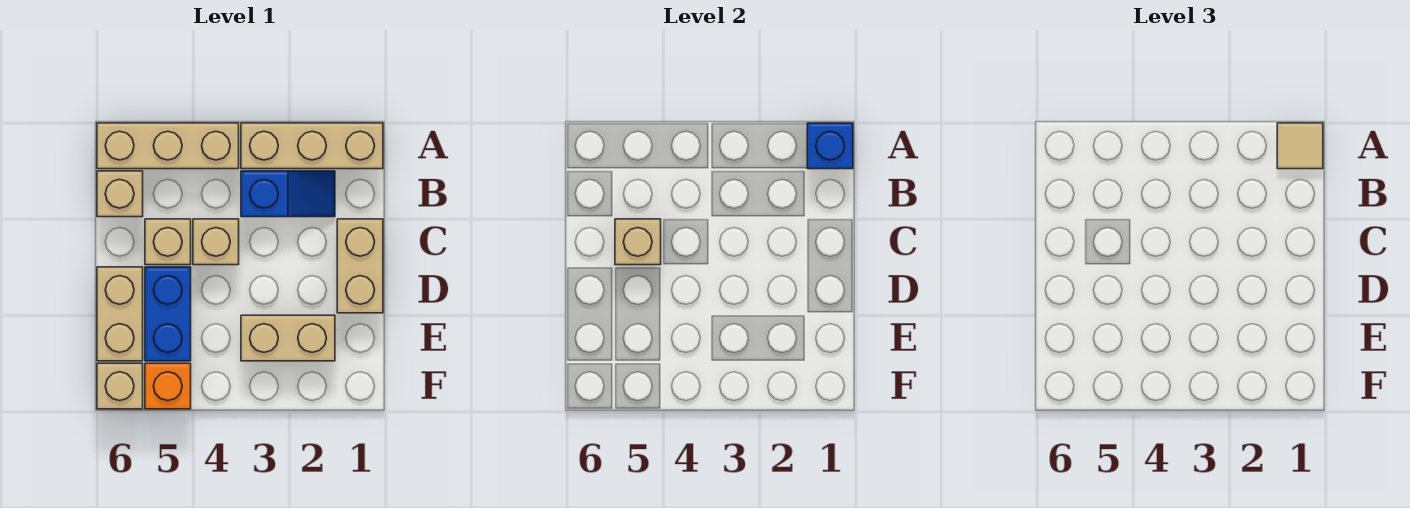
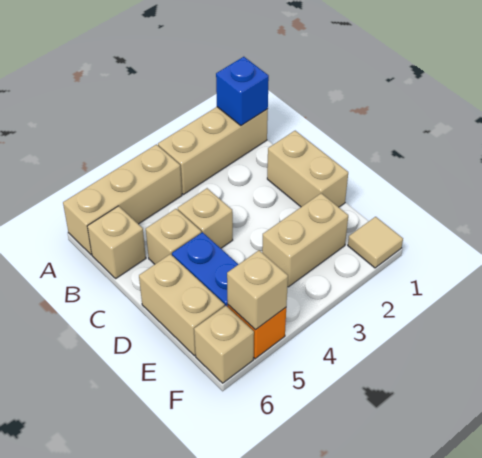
tan 1x1 tile [1277,123,1323,169] -> tan 1x1 tile moved to [348,217,403,268]
blue 1x2 slope [241,171,335,217] -> none
tan 1x1 brick [615,219,661,265] -> tan 1x1 brick moved to [227,250,288,330]

